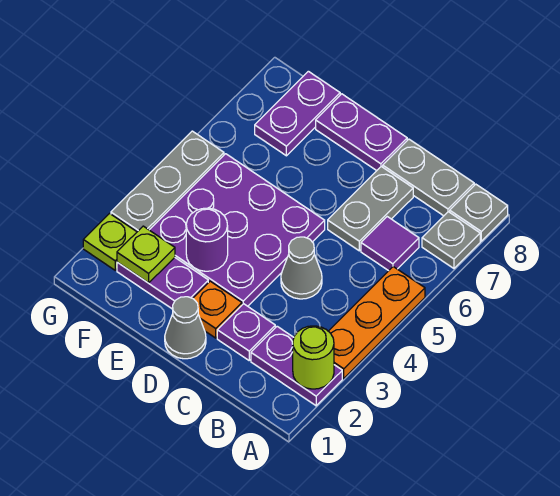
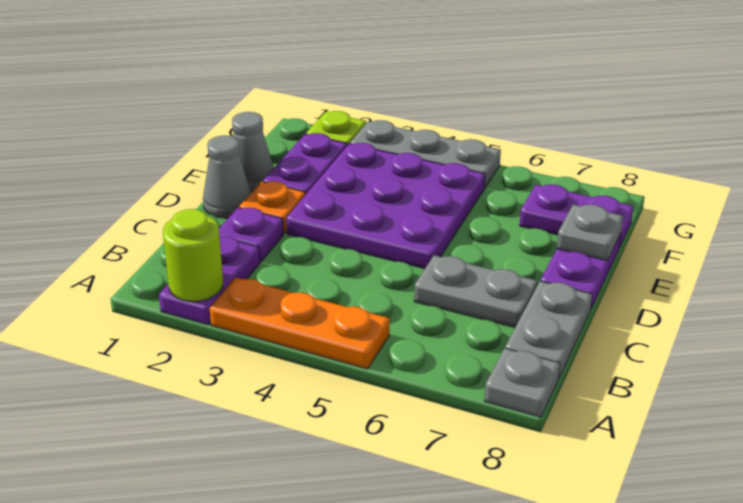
grey 1x1 plate [422,212,480,268] -> grey 1x1 plate moved to [557,205,623,261]
purple 1x1 tile [361,217,419,271] -> none
grey 1x1 cone [281,237,322,299] -> grey 1x1 cone moved to [232,112,274,192]
purple 1x1 round brick [186,208,228,271] -> none
lime 1x1 plate [117,226,175,283] -> none

